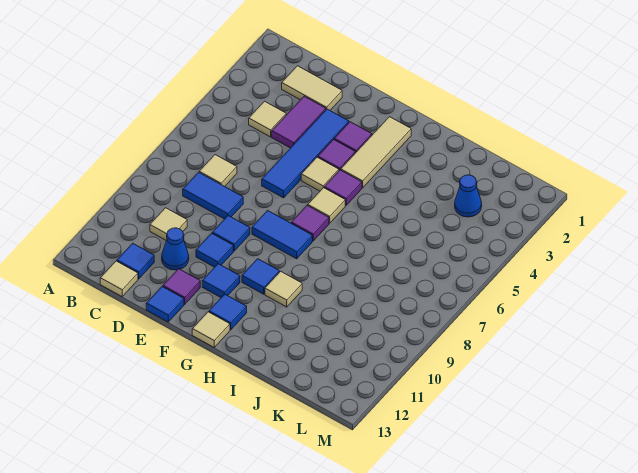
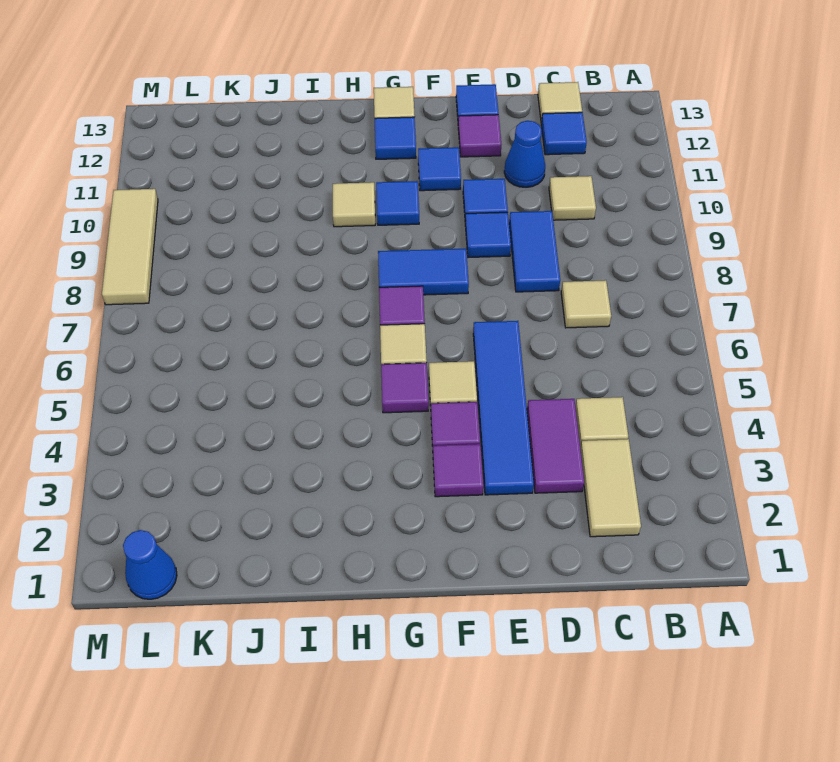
tan 1x2 tile [282,66,342,110] -> tan 1x2 tile turned to [580,439,641,537]
blue 1x2 tile [183,172,243,219] -> blue 1x2 tile turned to [509,211,560,292]
tan 1x3 tile [341,117,411,188] -> tan 1x3 tile moved to [102,189,158,305]
blue 1x1 cone [455,175,482,217] -> blue 1x1 cone moved to [123,530,177,599]

